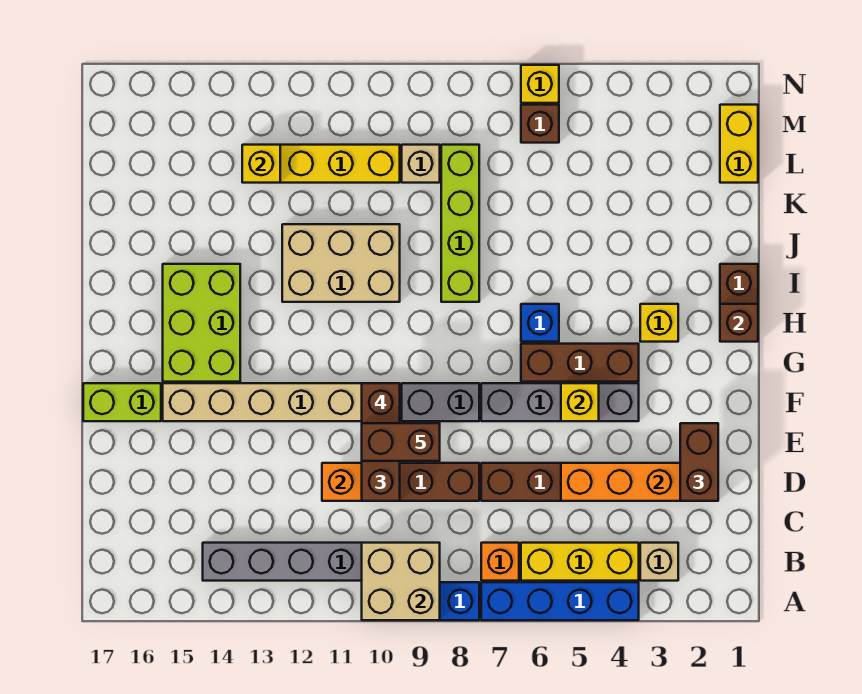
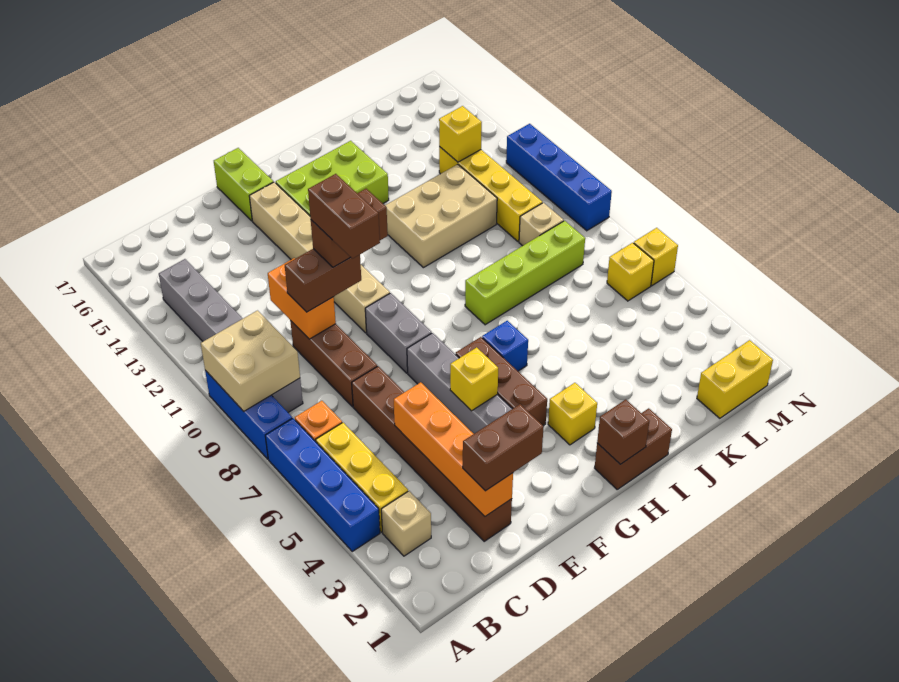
tan 2x3 brick [282,224,400,302] -> tan 2x3 brick turned to [385,164,497,268]
brown 1x1 brick [521,105,559,143] -> yellow 1x1 brick [607,243,654,301]
none -> blue 1x4 brick [506,124,612,231]

